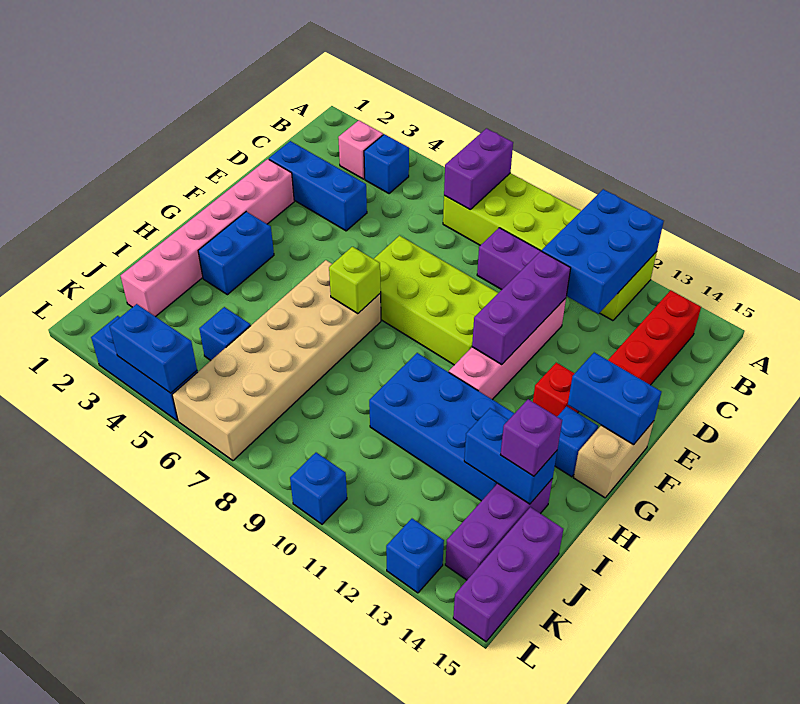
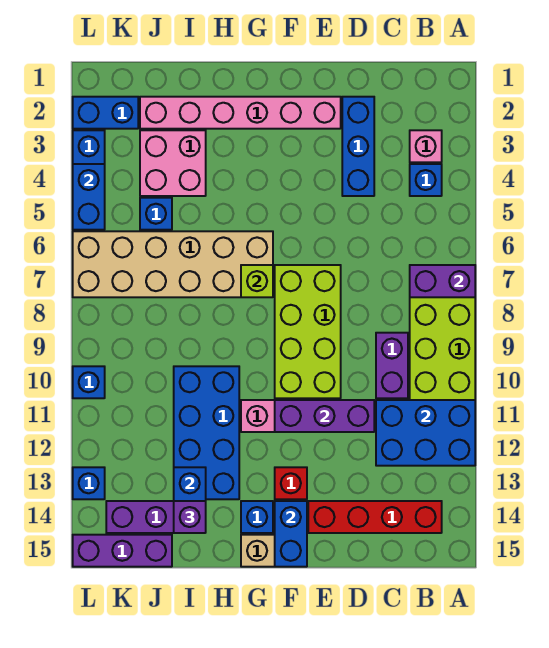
blue 1x2 brick [198,212,274,295] -> blue 1x2 brick moved to [73,97,138,129]
none -> pink 2x2 brick [140,130,206,196]

